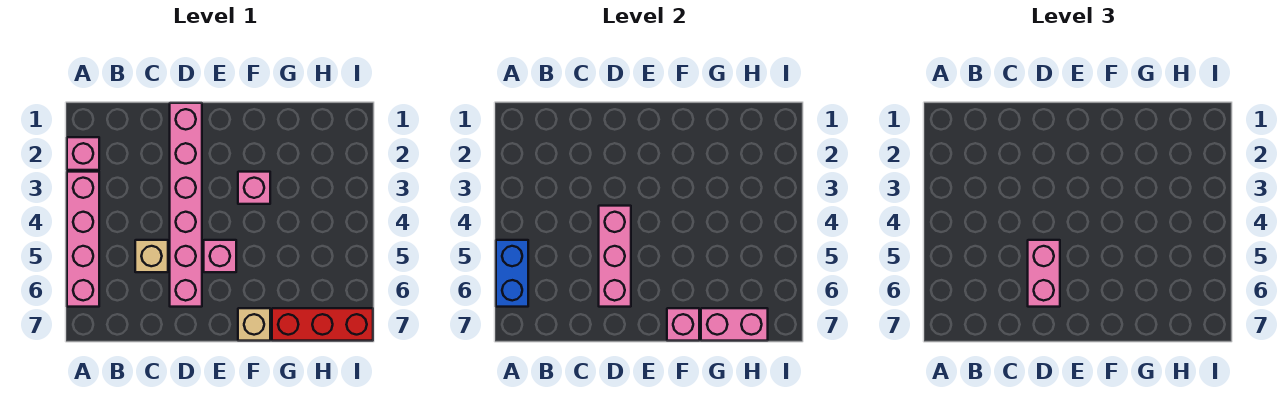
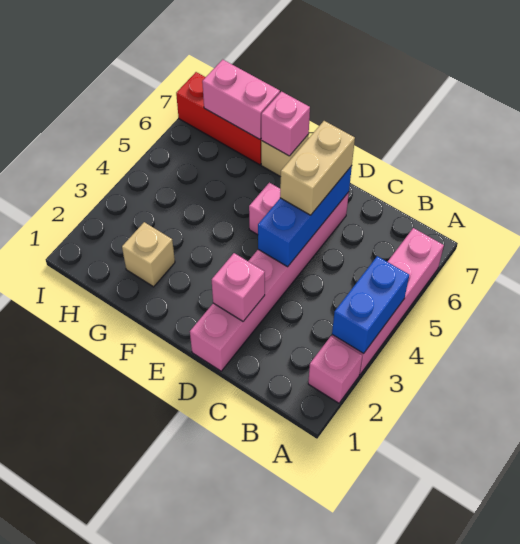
blue 1x2 brick [496,240,528,307] -> blue 1x2 brick moved to [332,256,409,354]
tan 1x1 brick [135,240,168,272] -> tan 1x1 brick moved to [122,222,175,287]
pink 1x3 brick [599,206,631,307] -> blue 1x3 brick [258,166,352,267]
pink 1x2 brick [1028,240,1060,307] -> tan 1x2 brick [280,121,355,215]
pink 1x1 brick [238,172,270,204] -> pink 1x1 brick moved to [212,253,265,321]

